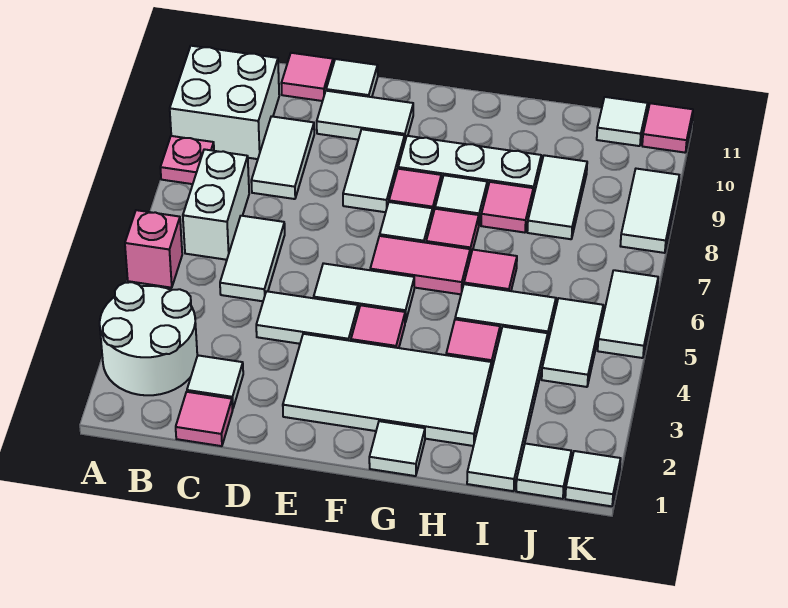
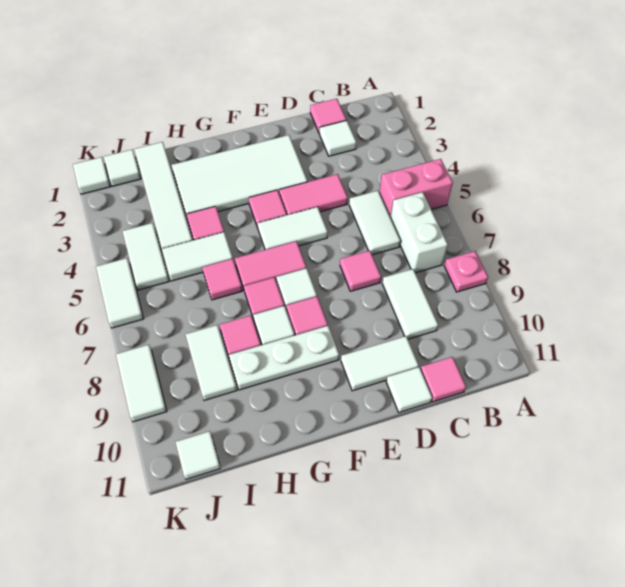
white 2x2 round brick [100,282,197,395] -> none
pink 1x1 brick [125,210,182,288] -> pink 1x2 brick [379,159,453,217]
white 2x2 brick [170,46,279,159] -> none
white 1x2 tile [256,291,358,344] -> pink 1x2 tile [279,174,348,215]
white 1x2 tile [343,129,405,212] -> none
white 1x1 tile [369,421,425,476] -> none
pink 1x1 tile [642,103,693,153] -> pink 1x1 tile moved to [340,251,381,291]

